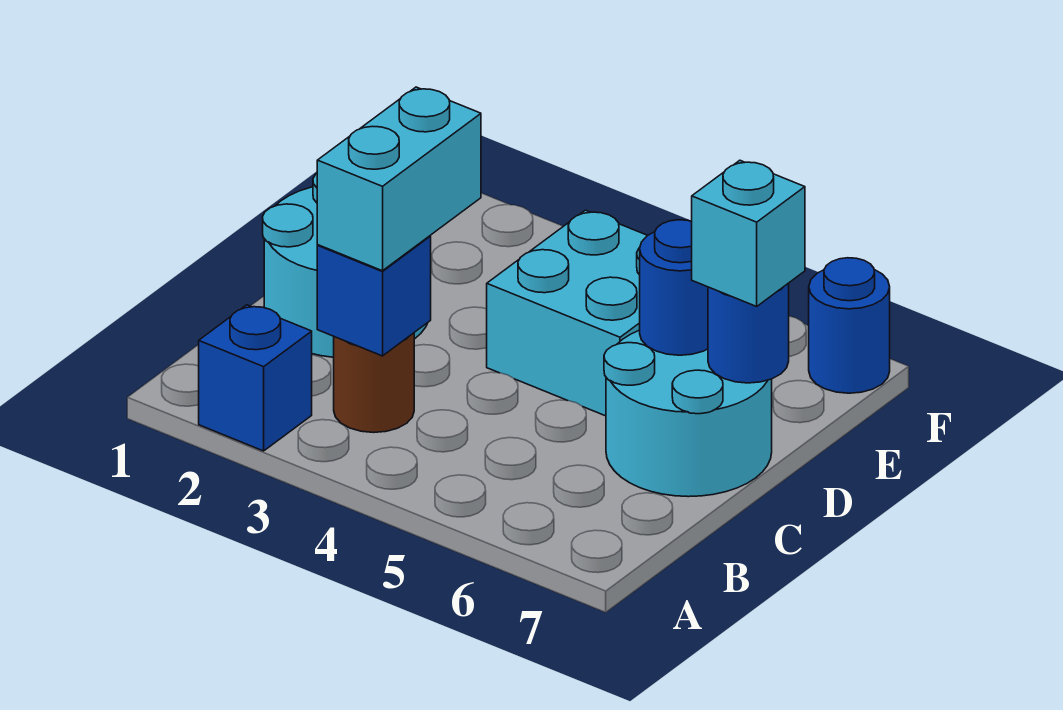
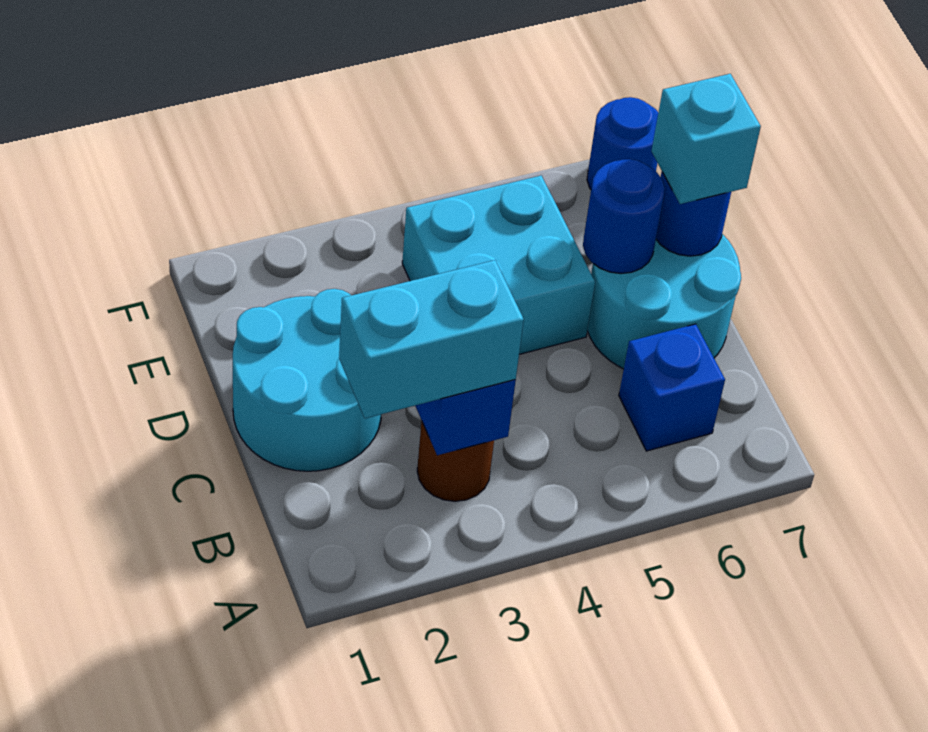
blue 1x1 brick [199,305,312,451] -> blue 1x1 brick moved to [619,324,725,451]
cyan 1x2 brick [317,87,481,271] -> cyan 1x2 brick turned to [339,260,524,418]

